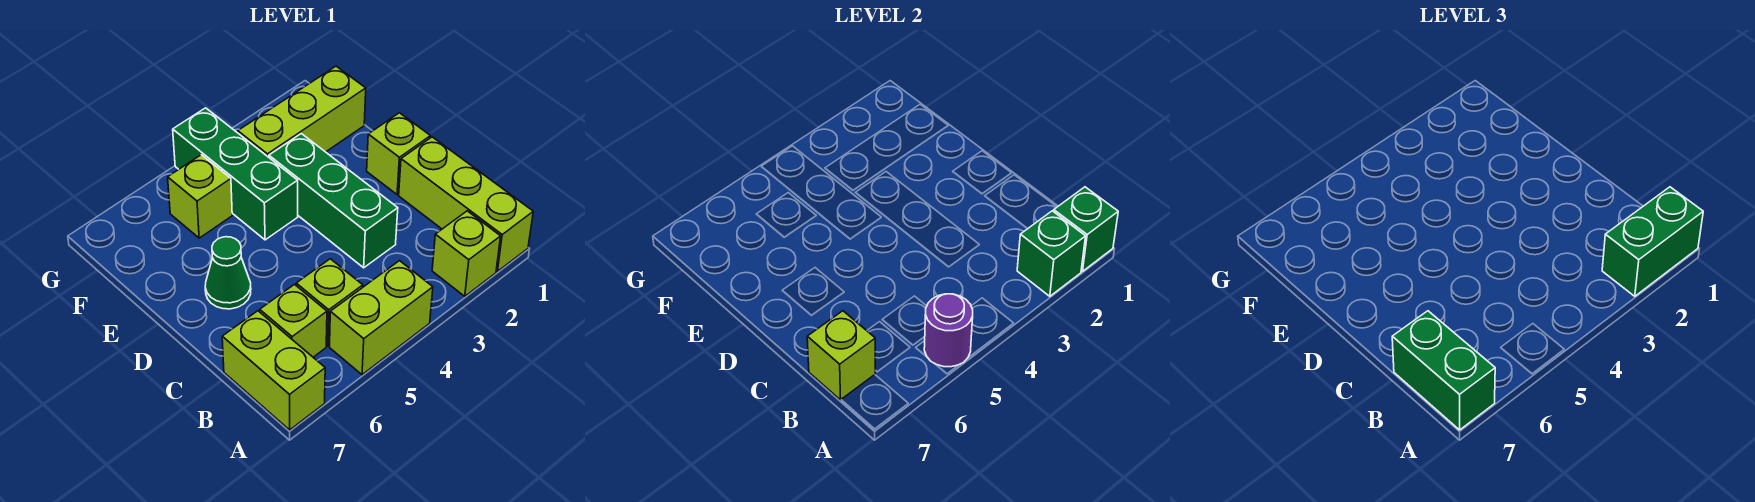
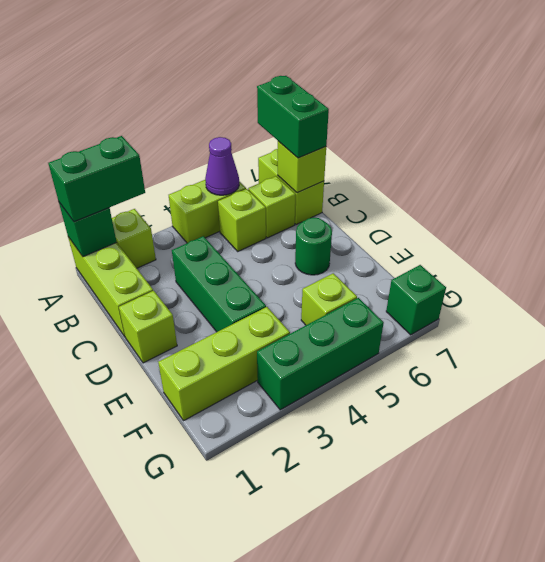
green 1x1 brick [1017,211,1086,296] -> green 1x1 brick moved to [386,265,446,335]
purple 1x1 round brick [924,294,973,367] -> purple 1x1 cone [205,137,239,195]
green 1x1 cone [205,237,251,309] -> green 1x1 round brick [295,217,332,275]
green 1x3 brick [173,108,298,240] -> green 1x3 brick turned to [257,298,384,410]

